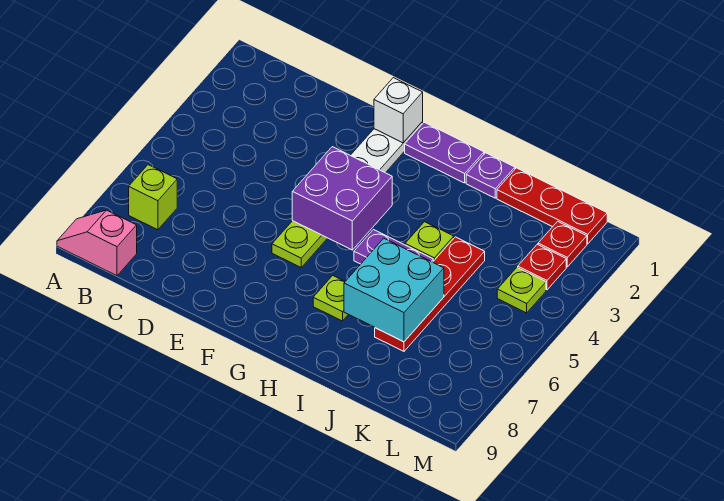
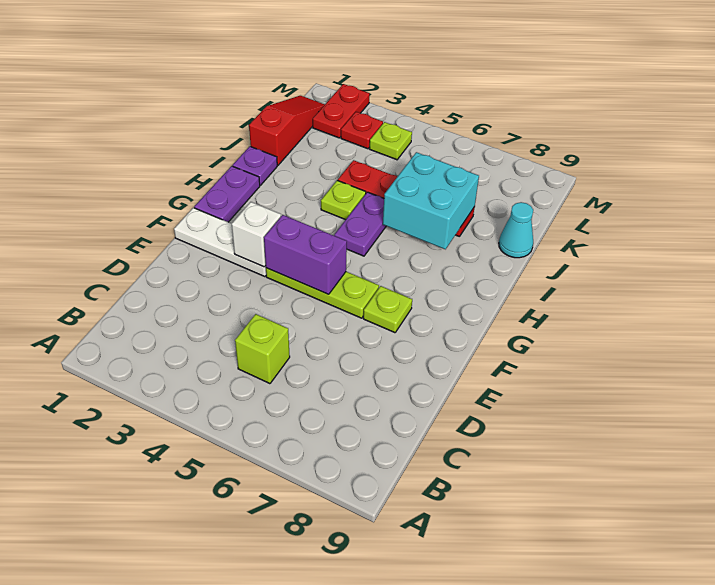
pink 1x2 slope [57,210,137,276] -> none
lime 1x1 brick [129,165,177,230] -> lime 1x1 brick moved to [235,314,290,384]
white 1x1 brick [374,78,423,143] -> white 1x1 brick moved to [232,202,281,267]
purple 2x2 brick [292,147,392,250] -> purple 1x2 brick [264,215,347,294]
lime 1x1 plate [313,276,348,321] -> lime 1x1 plate moved to [363,286,412,333]
red 1x3 plate [497,168,607,244] -> red 1x3 slope [249,96,325,165]
none -> cyan 1x1 cone [499,202,533,258]
red 1x1 plate [538,221,587,267] -> red 1x2 plate [313,84,370,138]

